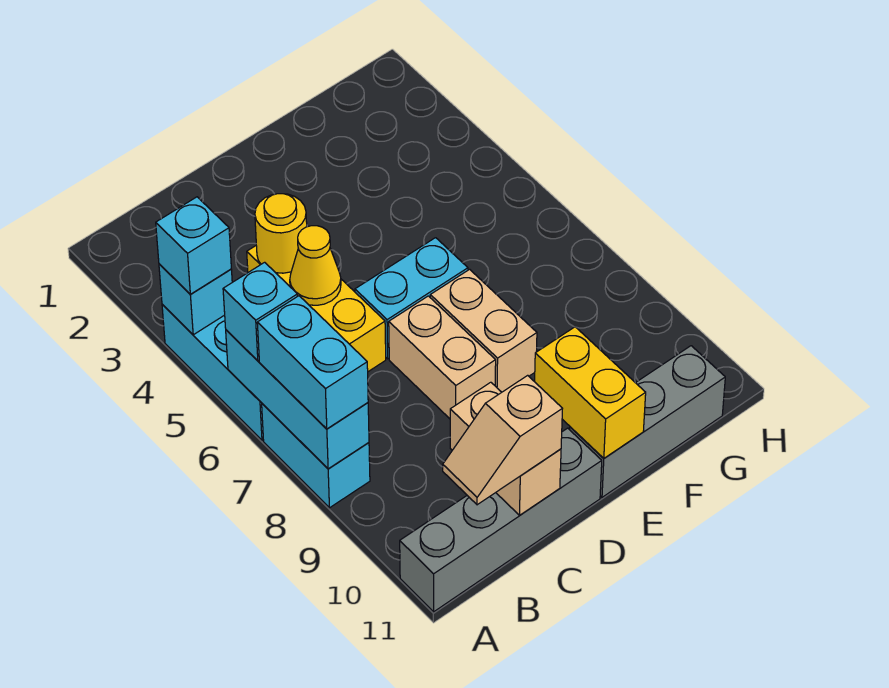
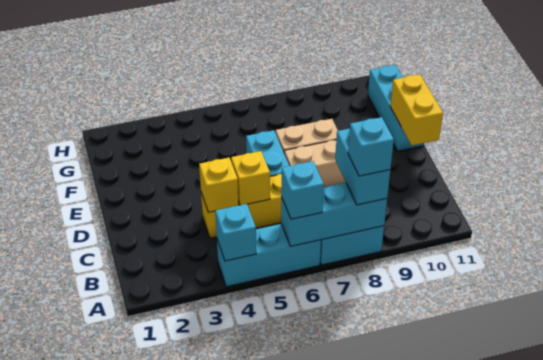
cyan 1x1 brick [156,197,231,294] -> cyan 1x1 brick moved to [348,117,394,176]
cyan 1x2 brick [257,296,368,429] -> cyan 1x2 brick turned to [335,129,390,205]
grey 1x4 brick [400,428,602,612] -> none
tan 1x2 slope [443,375,562,505] -> none
yellow 1x1 round brick [255,194,307,273] -> yellow 1x1 brick [199,158,239,212]
yellow 1x1 cone [290,226,341,305] -> yellow 1x1 brick [231,151,270,205]
tan 1x2 brick [450,382,561,515] -> none
yellow 1x2 brick [535,327,646,458] -> yellow 1x2 brick turned to [390,74,443,146]
grey 1x3 brick [570,346,725,497] -> cyan 1x3 brick [368,65,424,151]

